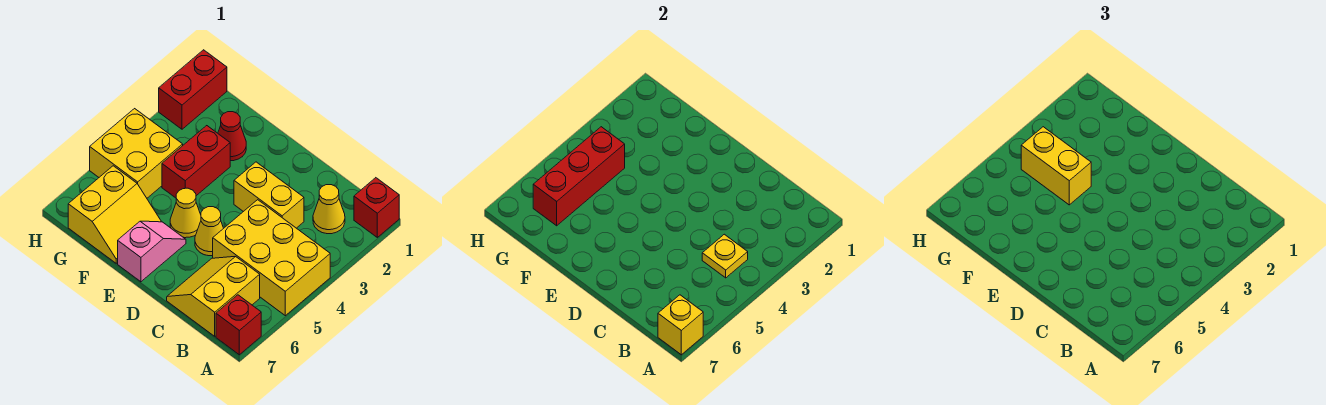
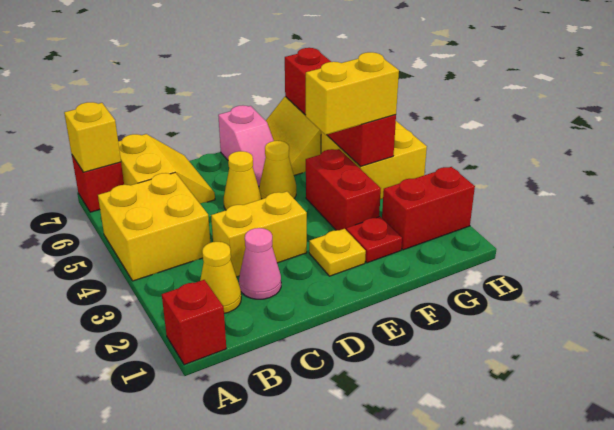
yellow 2x3 brick [213,200,330,316] -> yellow 2x2 brick [98,173,210,281]
yellow 1x1 plate [702,234,748,278] -> yellow 1x1 plate moved to [309,229,366,276]
none -> pink 1x1 cone [239,228,281,299]
red 1x1 cone [218,112,246,161] -> red 1x1 plate [346,217,402,263]
red 1x3 brick [533,127,625,226] -> red 1x4 brick [285,48,396,167]
red 1x2 brick [159,50,227,129] -> red 1x2 brick turned to [382,167,475,250]

